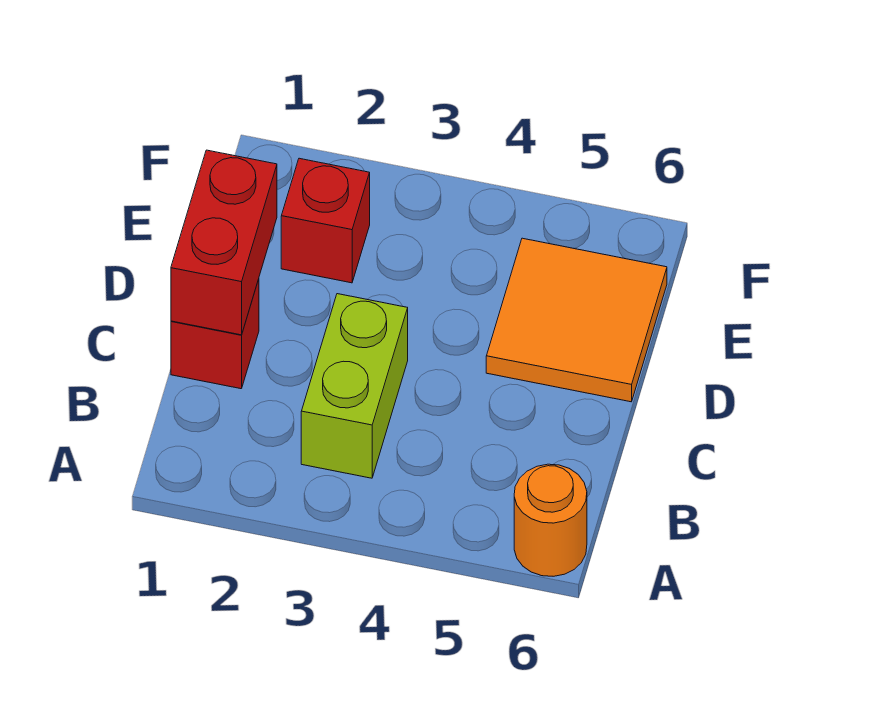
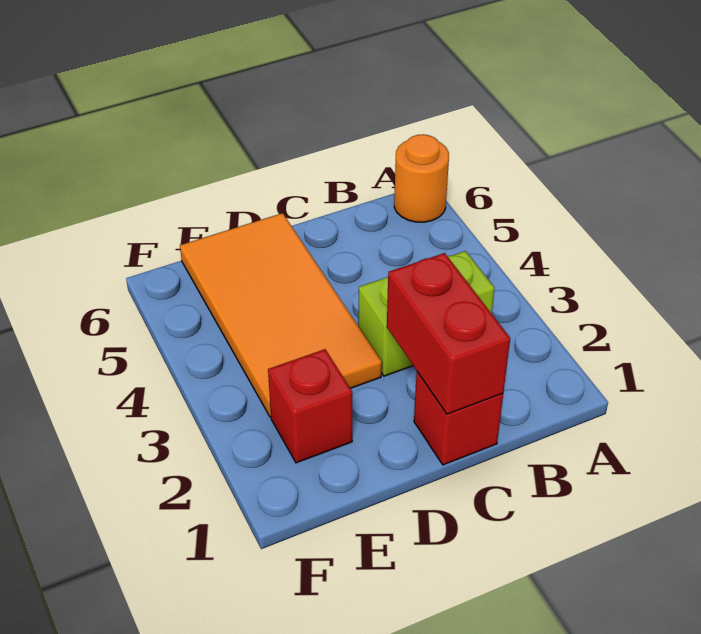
red 1x2 brick [171,150,277,335] -> red 1x2 brick turned to [387,253,510,414]
orange 2x2 tile [486,238,667,402] -> orange 2x4 tile [180,213,382,417]

